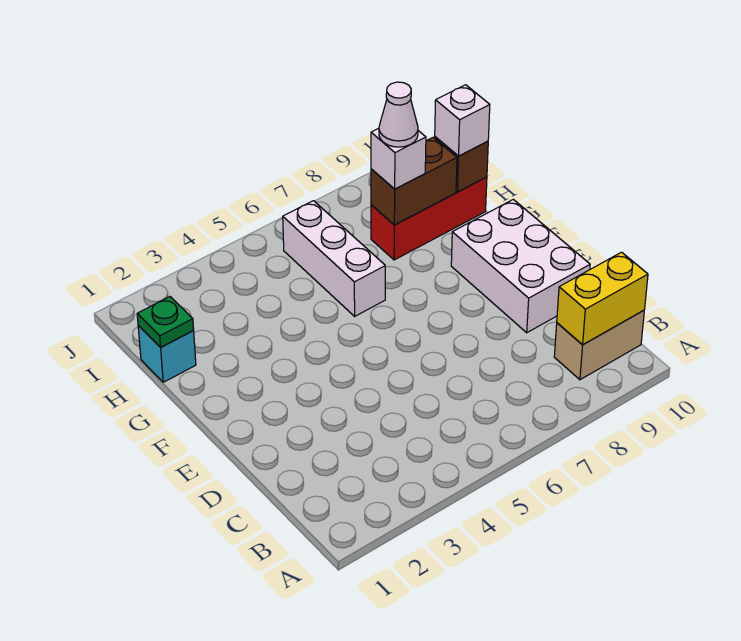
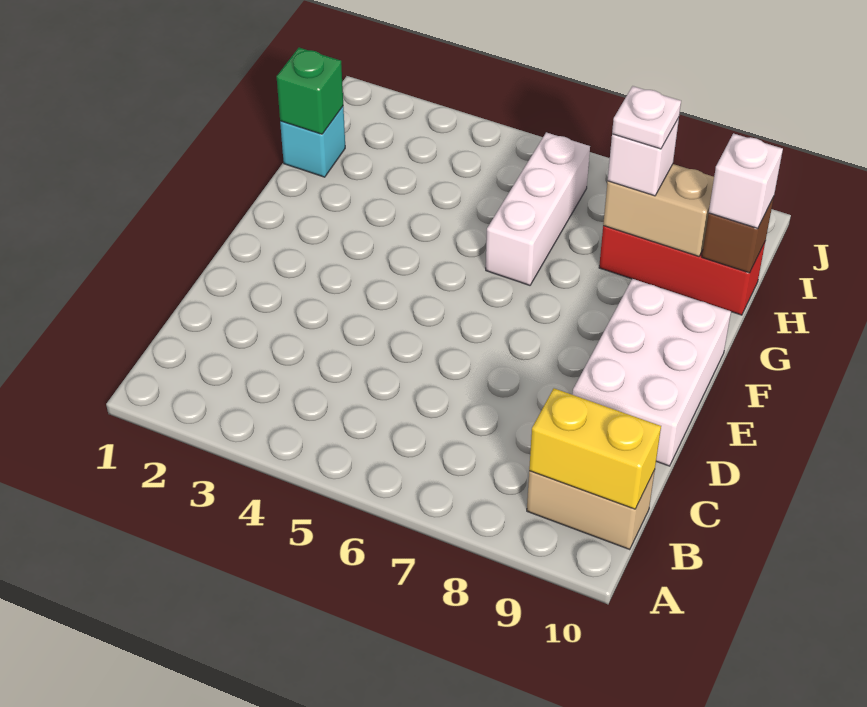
green 1x1 plate [137,297,194,347] -> green 1x1 brick [277,48,343,134]
brown 1x2 brick [371,137,457,225] -> tan 1x2 brick [603,164,714,256]
white 1x1 cone [379,82,418,147] -> white 1x1 plate [612,86,681,149]

